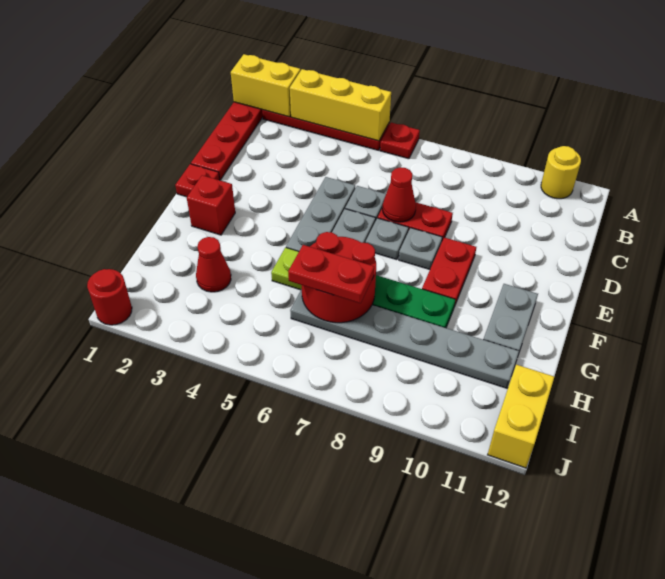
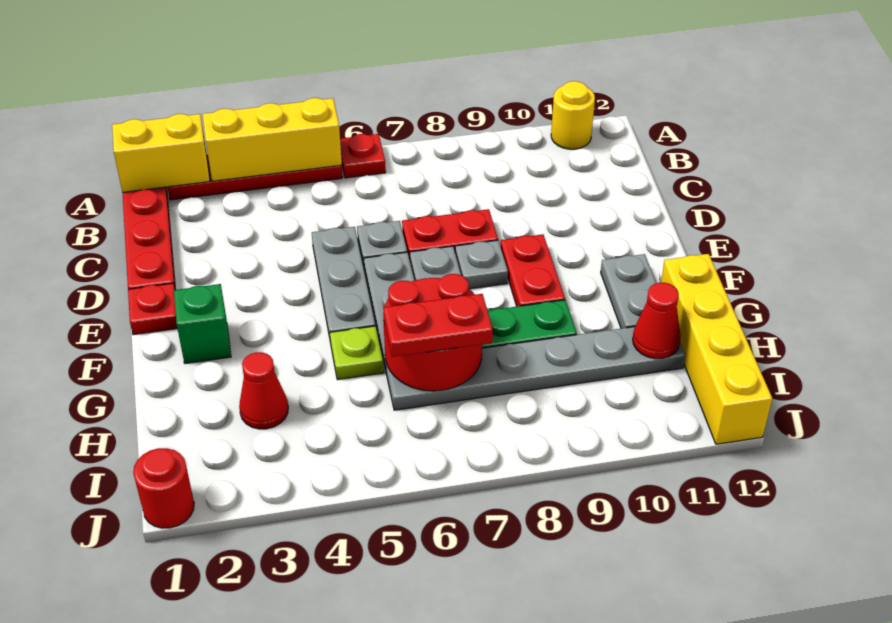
red 1x1 cone [382,167,416,222] -> red 1x1 cone moved to [633,283,681,359]
red 1x1 brick [187,175,235,235] -> green 1x1 brick [174,284,231,364]
yellow 1x2 brick [488,365,554,468] -> yellow 1x4 brick [661,254,772,444]

